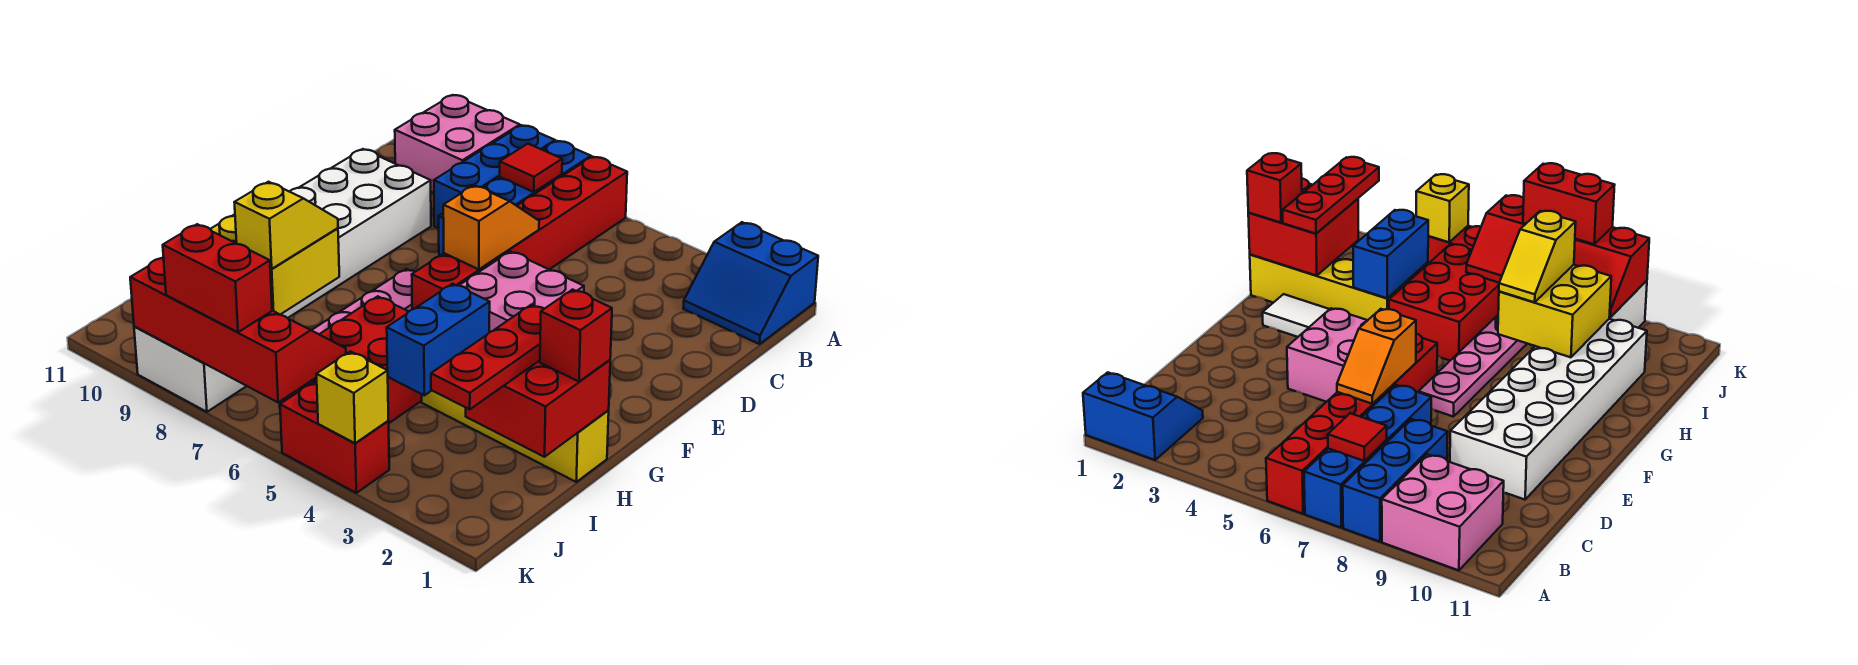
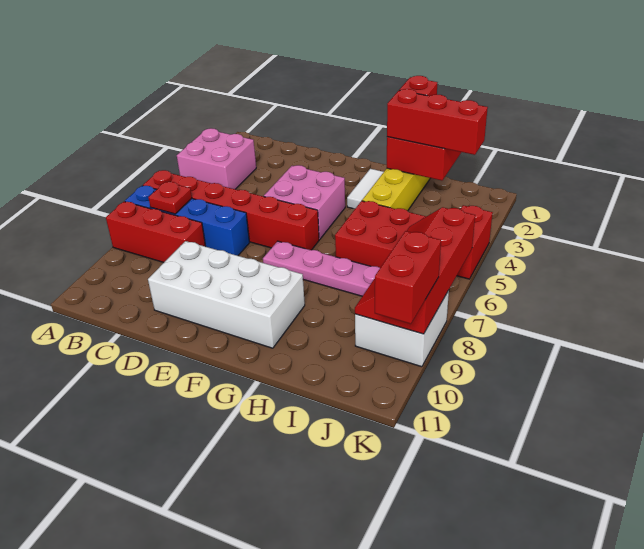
blue 2x2 slope [683,222,818,344] -> none
blue 1x3 brick [434,125,555,228] -> red 1x3 brick [106,202,206,262]
pink 2x2 brick [395,95,520,193] -> pink 2x2 brick moved to [177,128,256,189]
red 1x1 tile [500,144,562,192] -> red 1x1 plate [148,182,192,214]
orange 1x2 slope [443,185,539,269] -> none
white 2x6 brick [281,149,431,318] -> white 2x4 brick [148,241,305,348]
red 1x3 plate [431,305,544,409] -> red 1x3 brick [387,89,488,155]
blue 1x2 brick [387,284,490,395] -> none
yellow 2x2 brick [211,214,339,315] -> none
yellow 1x2 slope [234,182,338,269] -> none
yellow 1x1 brick [316,351,388,443] -> none
red 1x2 brick [163,224,272,332] -> red 1x2 brick moved to [375,231,441,324]

